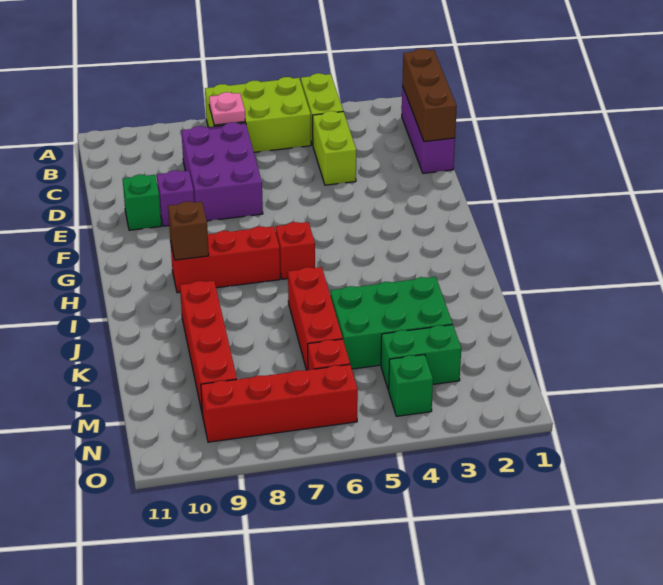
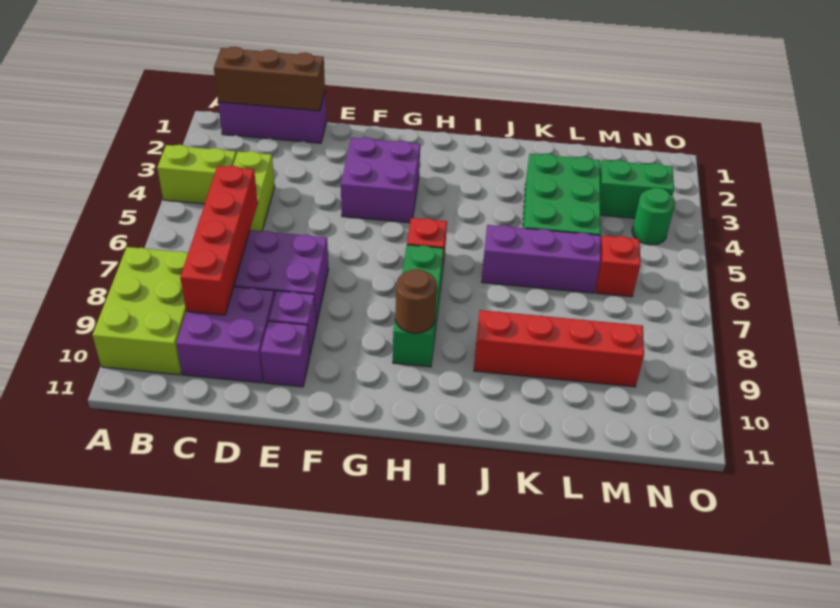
lime 2x3 brick [205,77,311,152] -> lime 2x3 brick moved to [93,247,188,375]
pink 1x1 plate [209,92,245,125] -> none
lime 1x2 brick [313,111,356,185] -> lime 1x2 brick turned to [233,151,275,231]
none -> purple 2x2 brick [176,287,275,383]
green 1x1 brick [123,174,161,230] -> purple 1x1 brick [261,321,310,387]
none -> purple 2x2 brick [341,137,420,223]
red 1x3 brick [170,226,280,293] -> green 1x3 brick [393,245,444,367]
brown 1x1 brick [168,201,209,260] -> brown 1x1 round brick [396,269,437,333]
red 1x3 brick [288,267,343,370] -> purple 1x3 brick [482,225,601,293]
green 1x2 brick [381,325,461,390] -> green 1x2 brick turned to [600,160,674,218]
green 1x1 brick [389,355,433,416] -> green 1x1 round brick [632,188,675,245]
red 1x4 brick [201,364,358,442] -> red 1x4 brick moved to [180,166,258,315]

